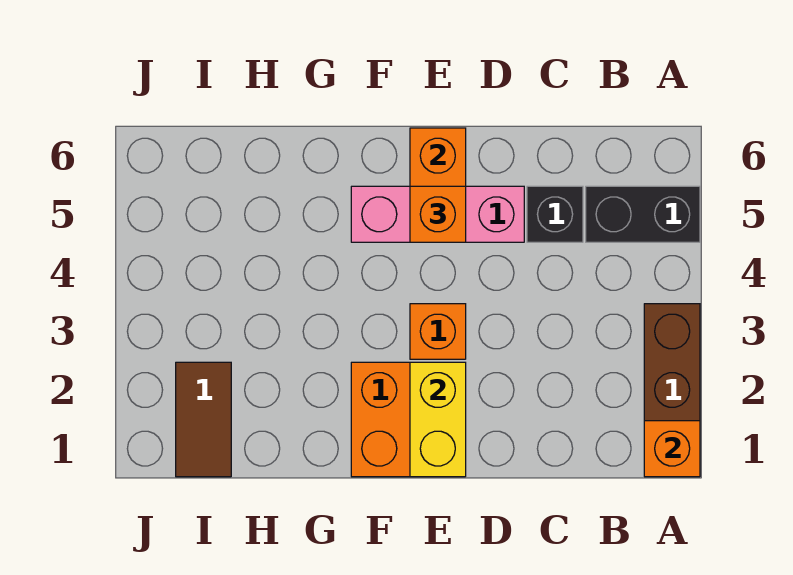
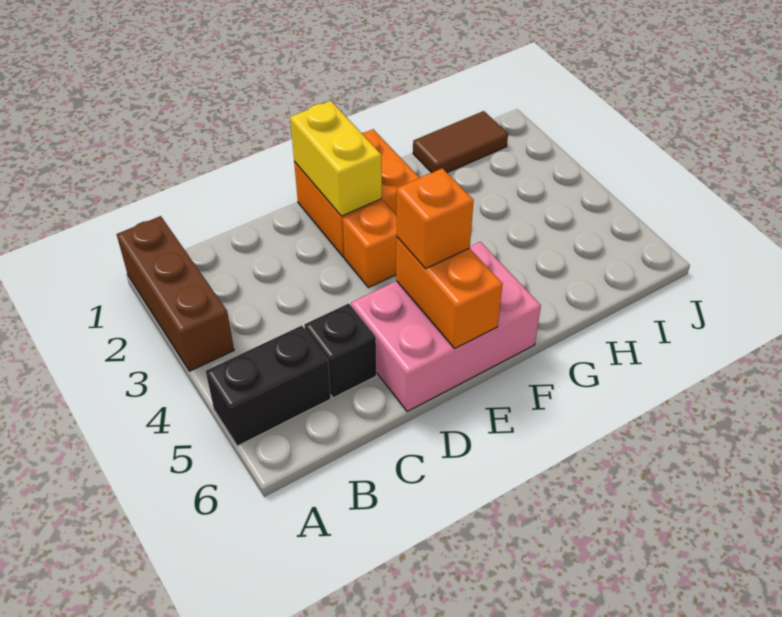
orange 1x1 brick [644,421,700,477] -> none
pink 1x3 brick [351,186,524,242] -> pink 2x3 brick [351,242,541,412]
brown 1x2 tile [176,362,231,477] -> brown 1x2 tile turned to [413,111,508,173]

